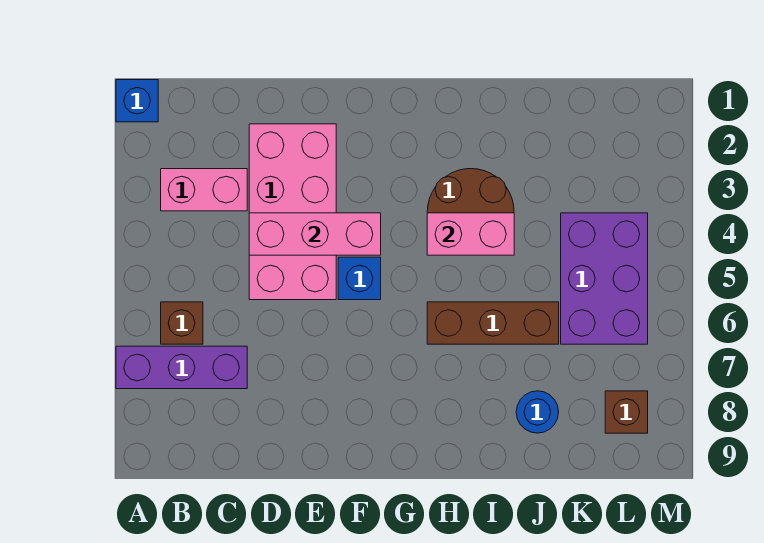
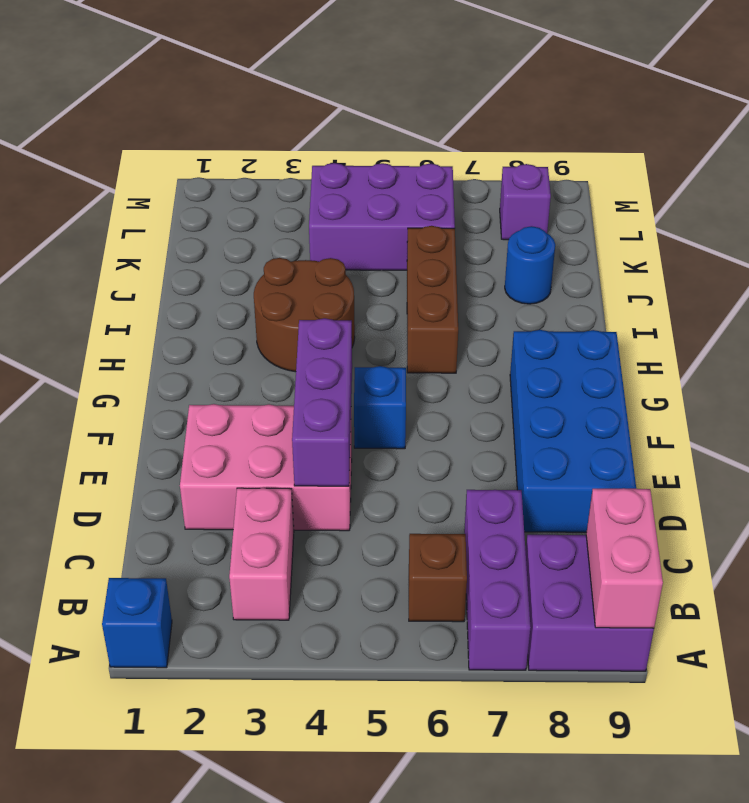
none -> purple 2x2 brick [526,535,654,671]
pink 2x4 brick [249,124,336,300] -> pink 2x3 brick [180,404,352,531]
pink 1x3 brick [249,213,381,255] -> purple 1x3 brick [292,318,352,486]
none -> blue 2x4 brick [510,330,636,532]
pink 1x2 brick [427,213,514,255] -> pink 1x2 brick moved to [586,488,663,628]
brown 1x1 brick [605,391,648,433] -> purple 1x1 brick [500,164,551,240]

